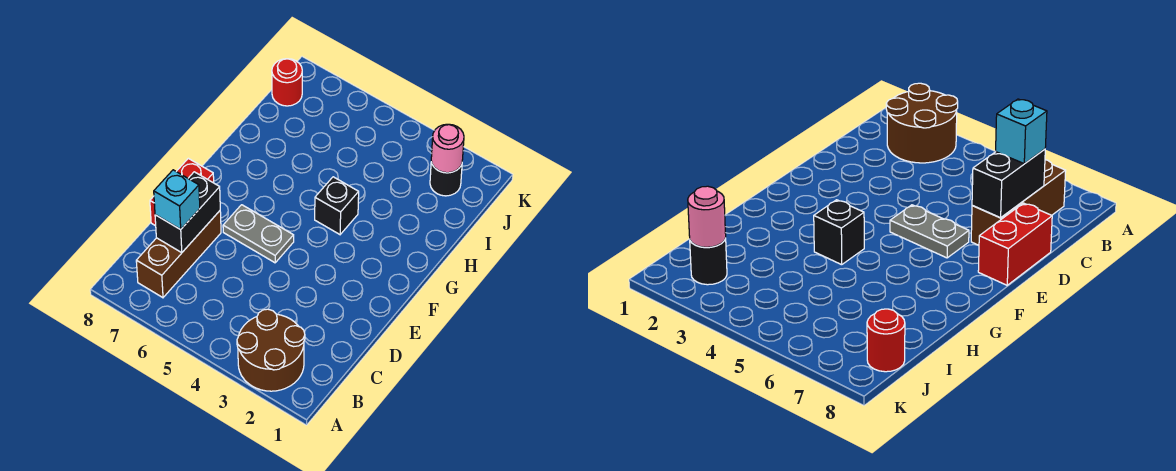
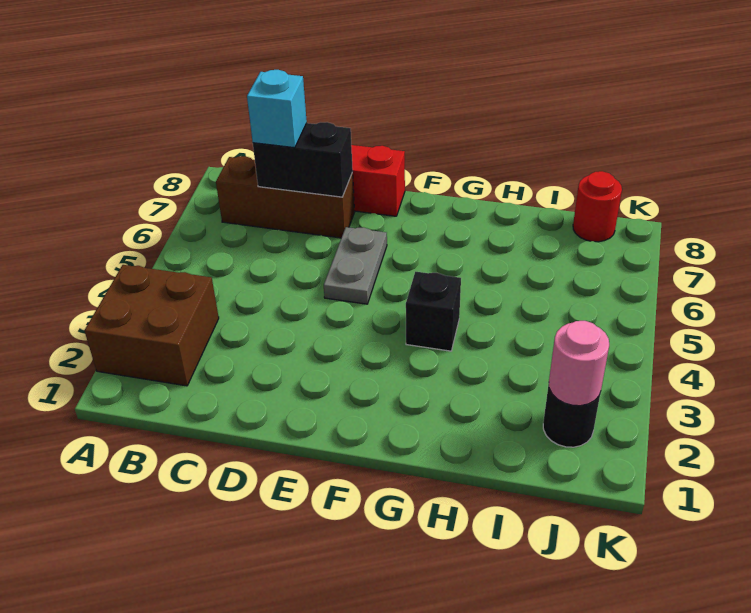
brown 2x2 round brick [237,309,305,391] -> brown 2x2 brick [84,265,219,386]

